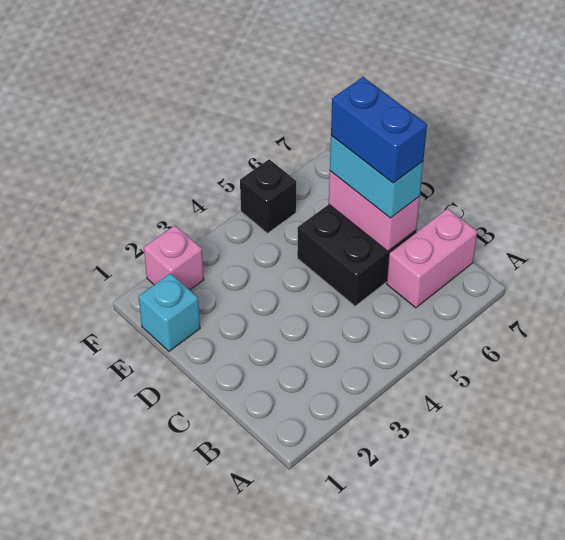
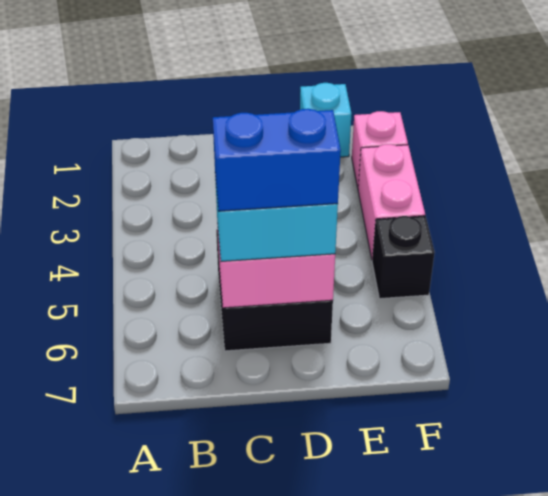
pink 1x2 brick [387,209,477,308] -> pink 1x2 brick moved to [358,144,425,259]

